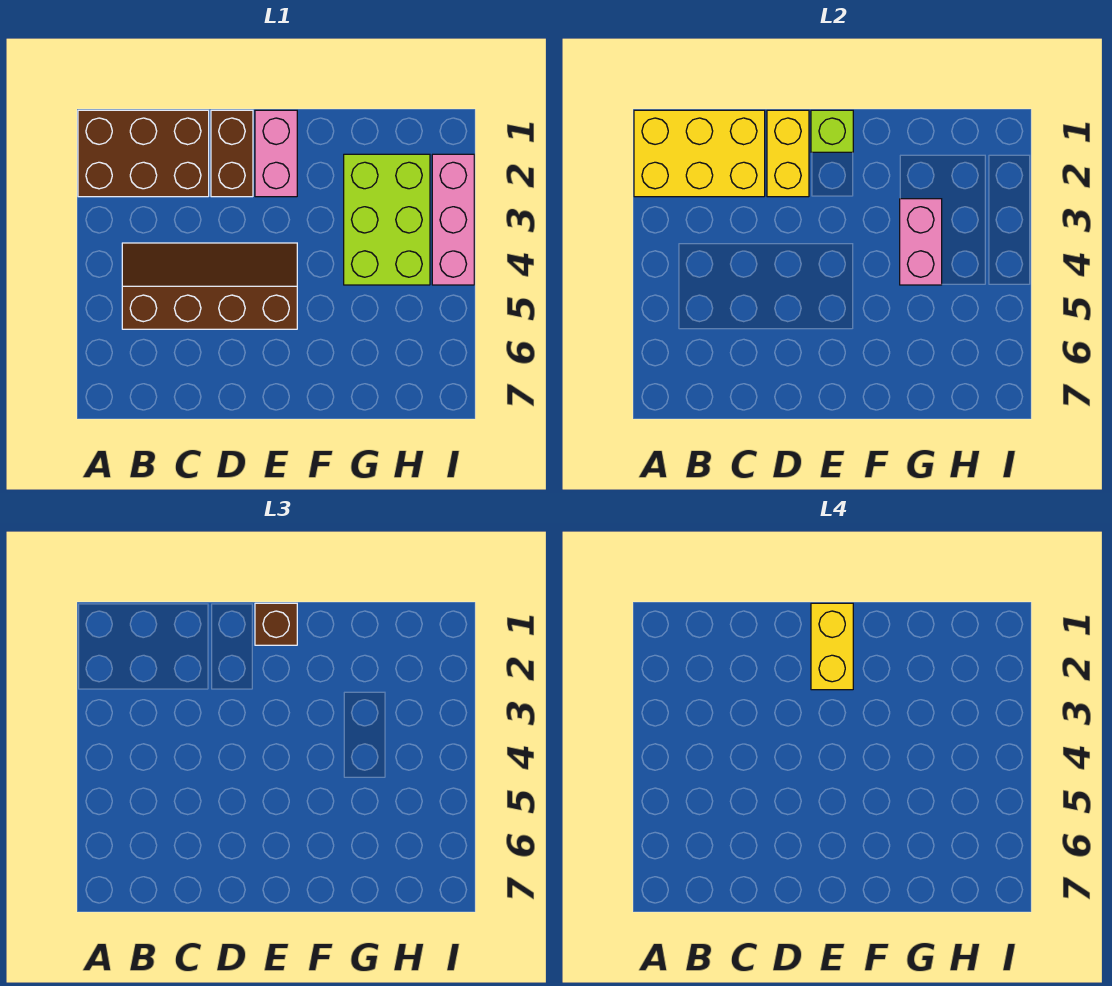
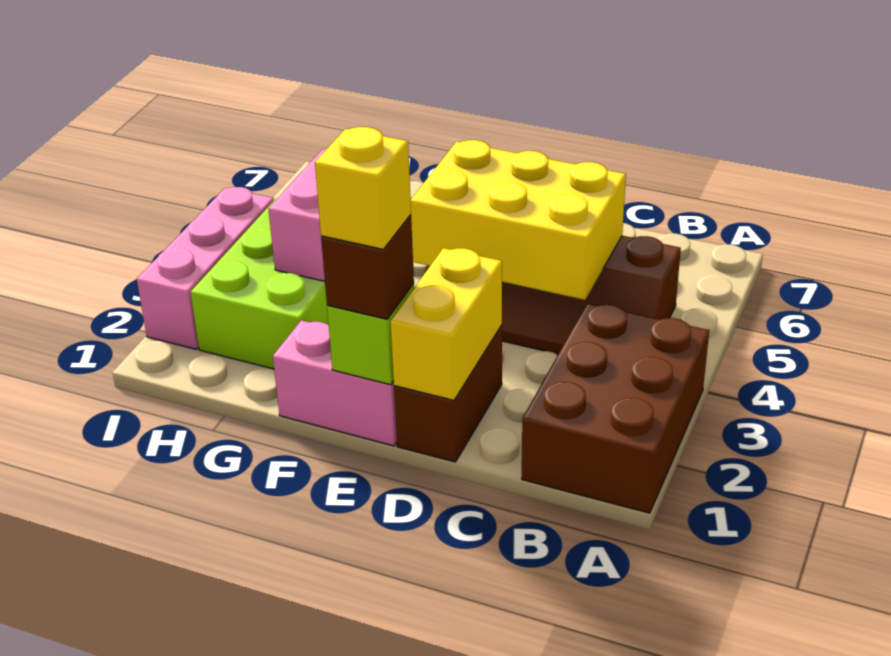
brown 2x3 brick [78,110,209,197] -> brown 2x3 brick turned to [522,303,709,513]
yellow 2x3 brick [634,110,765,197] -> yellow 2x3 brick moved to [411,140,626,300]
pink 1x2 brick [255,110,297,197] -> pink 1x2 brick turned to [273,320,397,446]
yellow 1x2 brick [811,603,853,690] -> yellow 1x1 brick [315,127,411,249]

